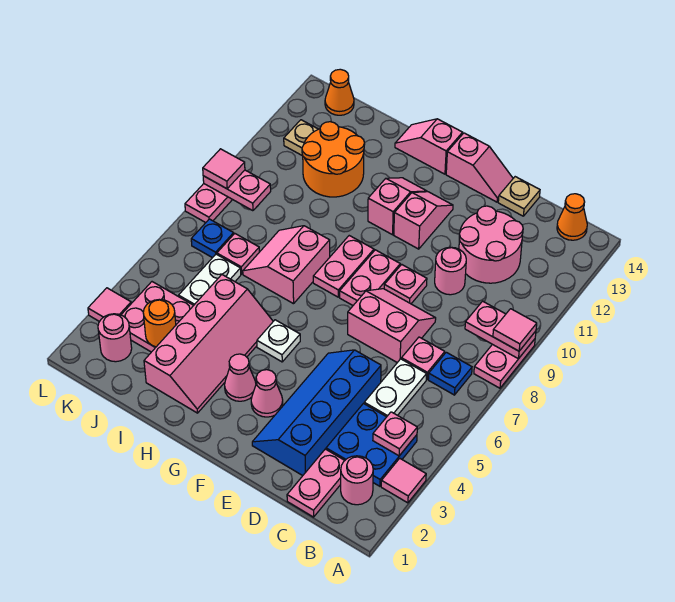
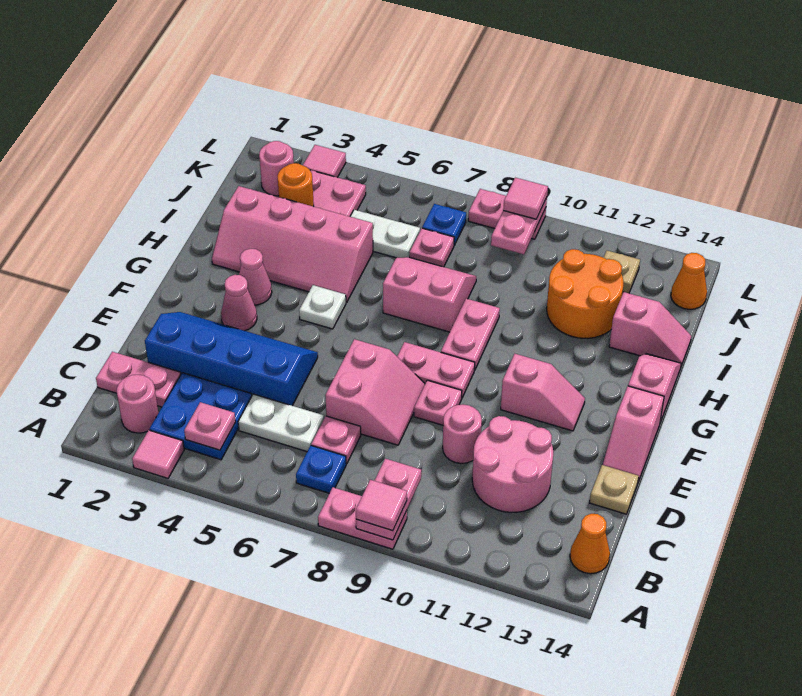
pink 1x2 plate [313,236,374,297] -> pink 1x2 plate turned to [441,299,500,370]
pink 1x2 slope [368,178,427,235] -> pink 1x2 slope moved to [609,292,691,366]

